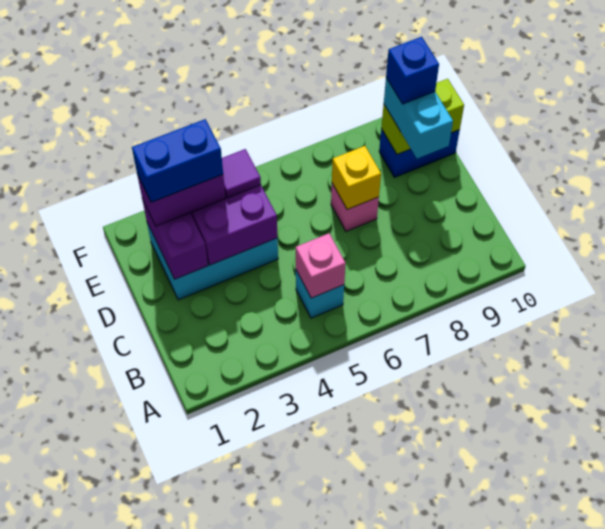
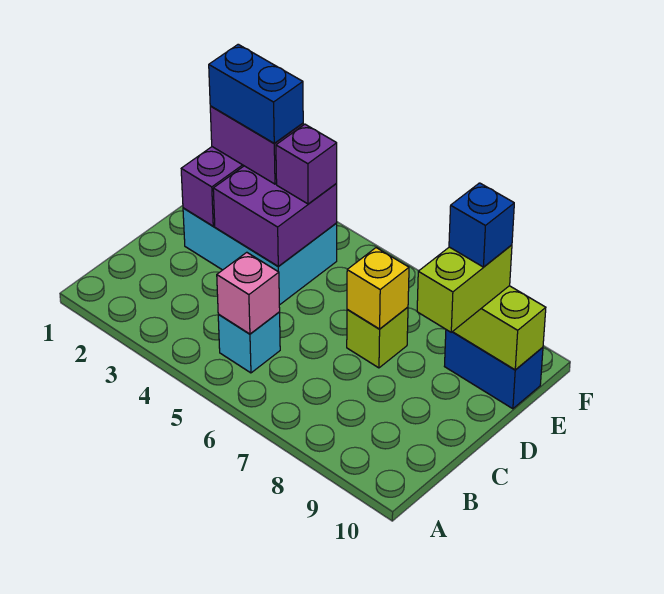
pink 1x1 brick [331,184,379,231] -> lime 1x1 brick [347,307,408,368]
cyan 1x2 brick [384,78,453,159] -> lime 1x2 brick [417,245,512,332]
purple 1x1 tile [222,149,261,198] -> purple 1x1 brick [276,124,337,204]

